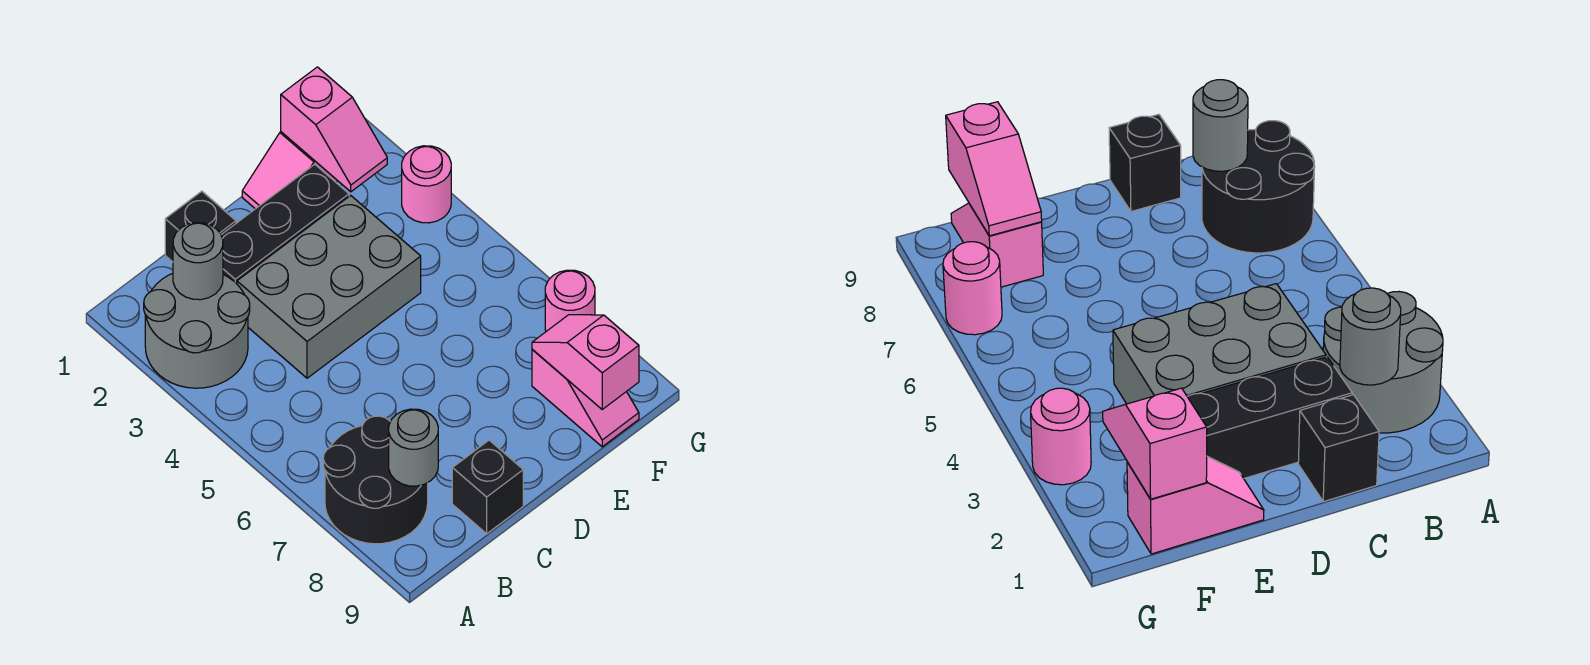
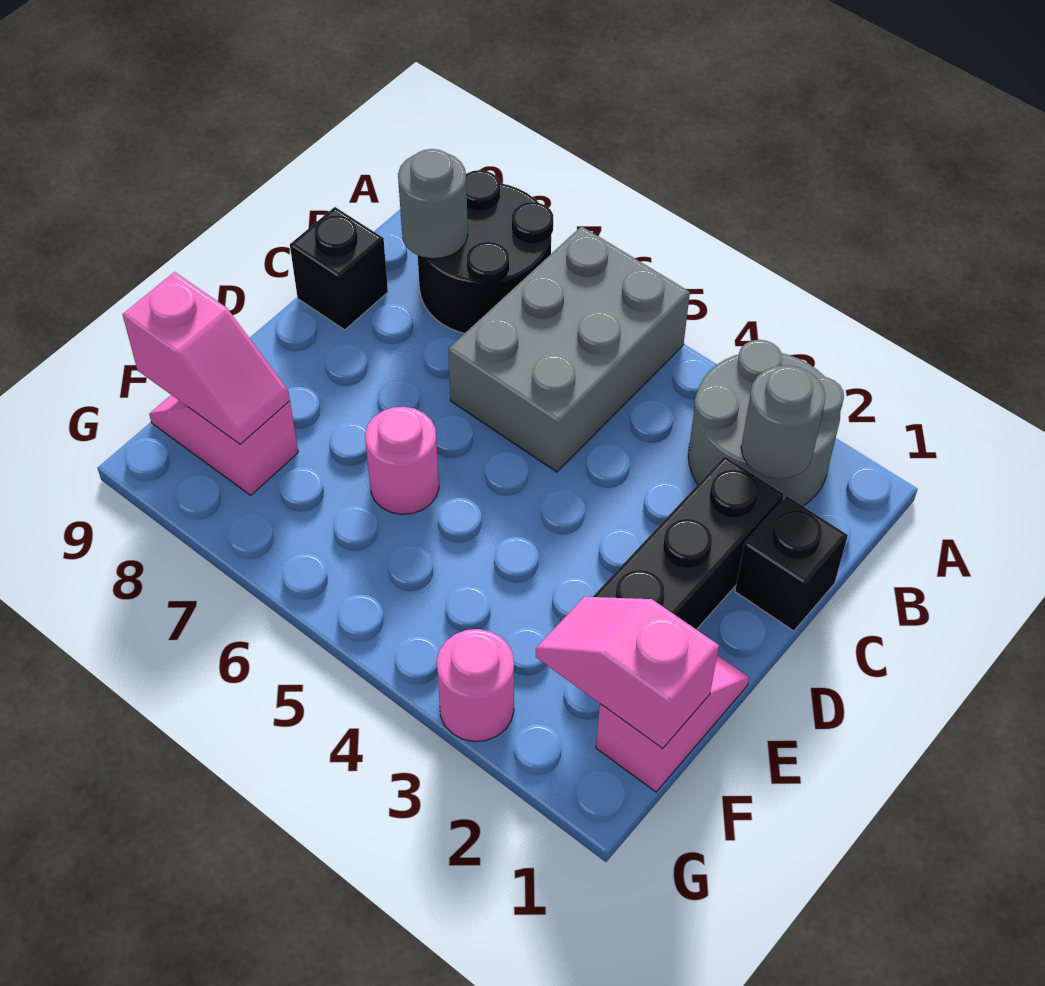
grey 2x3 brick [237,195,421,378] -> grey 2x3 brick moved to [448,226,690,472]
pink 1x1 round brick [545,270,595,331] -> pink 1x1 round brick moved to [365,407,439,514]

